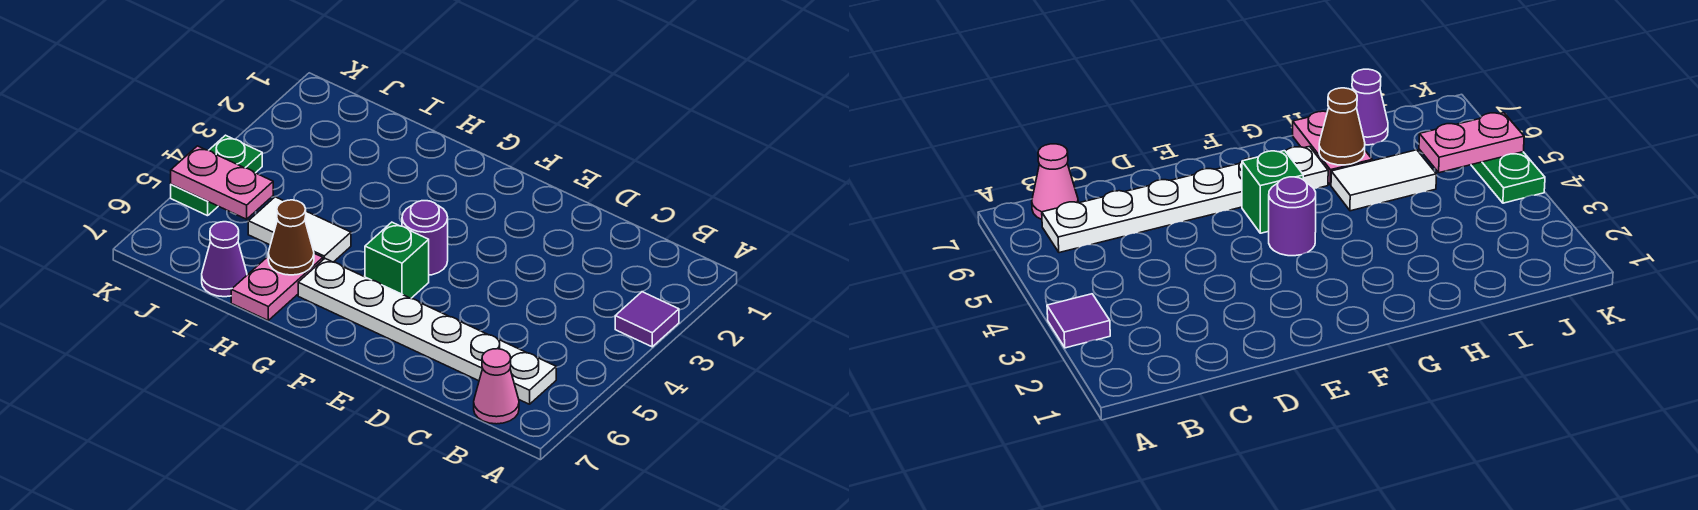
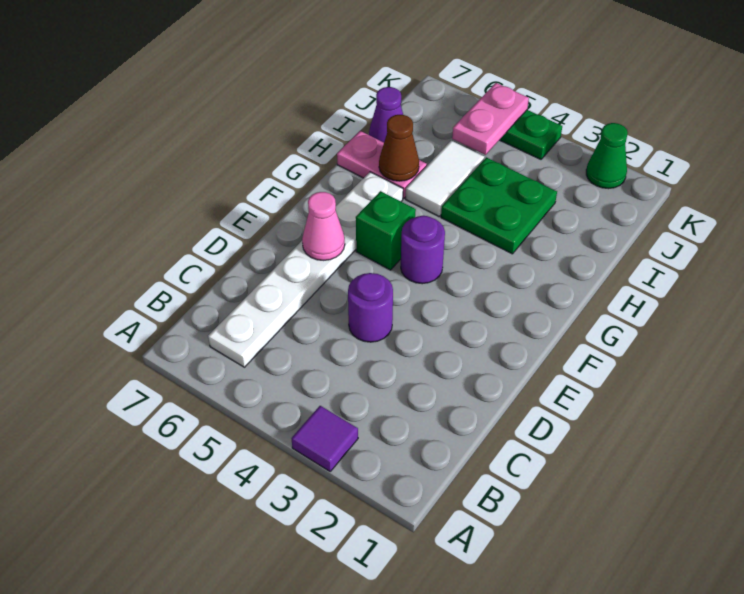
pink 1x1 cone [474,349,519,424] -> pink 1x1 cone moved to [302,192,345,260]
none -> purple 1x1 round brick [348,273,393,342]
none -> green 2x2 plate [441,157,557,254]
none -> green 1x1 cone [586,123,628,189]

